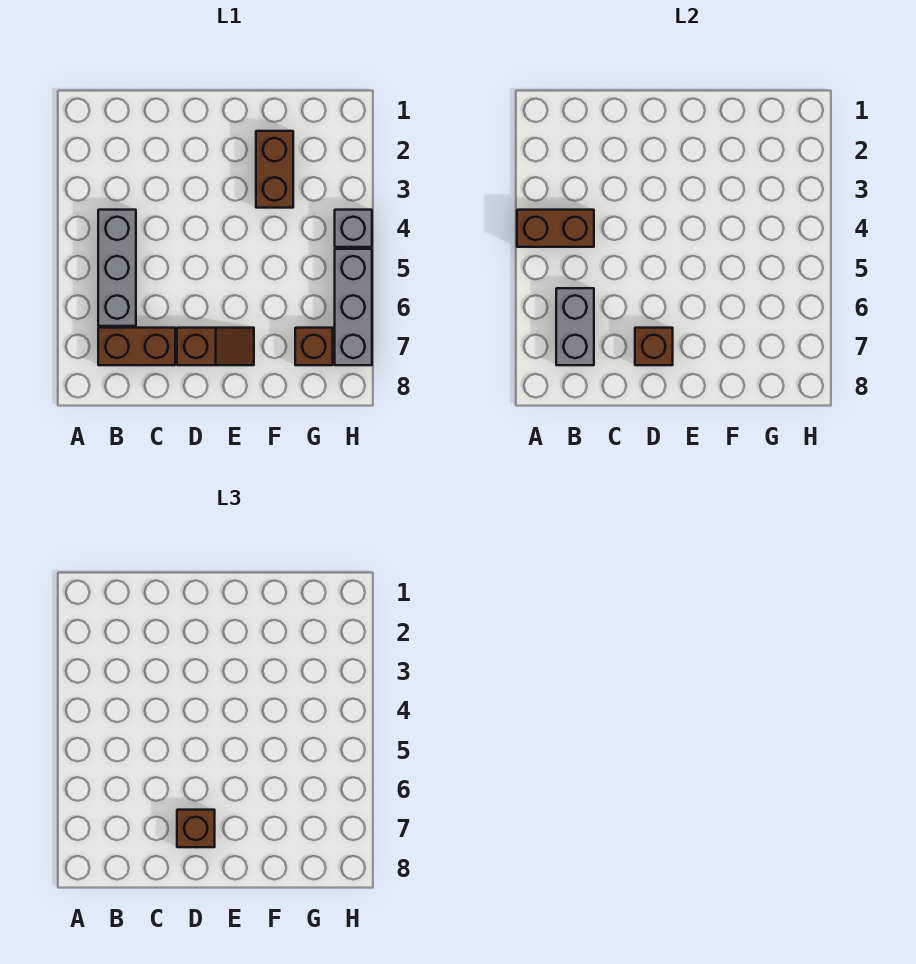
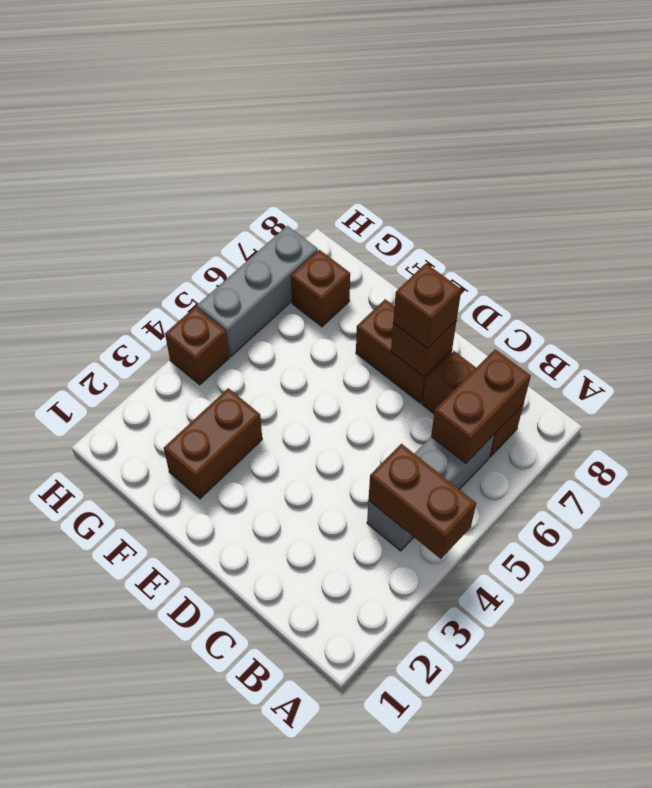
grey 1x2 brick [556,288,594,365] -> brown 1x2 brick [431,349,531,463]
brown 1x2 slope [177,328,254,365] -> brown 1x2 brick [356,299,452,403]
grey 1x1 brick [335,210,372,247] -> brown 1x1 brick [165,307,229,385]

